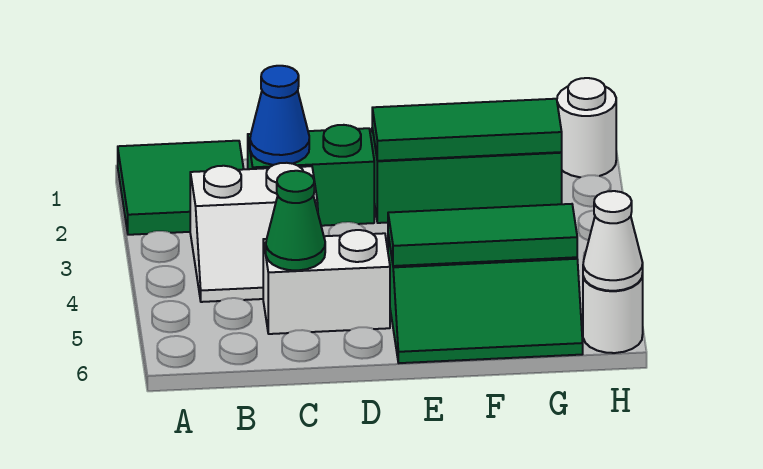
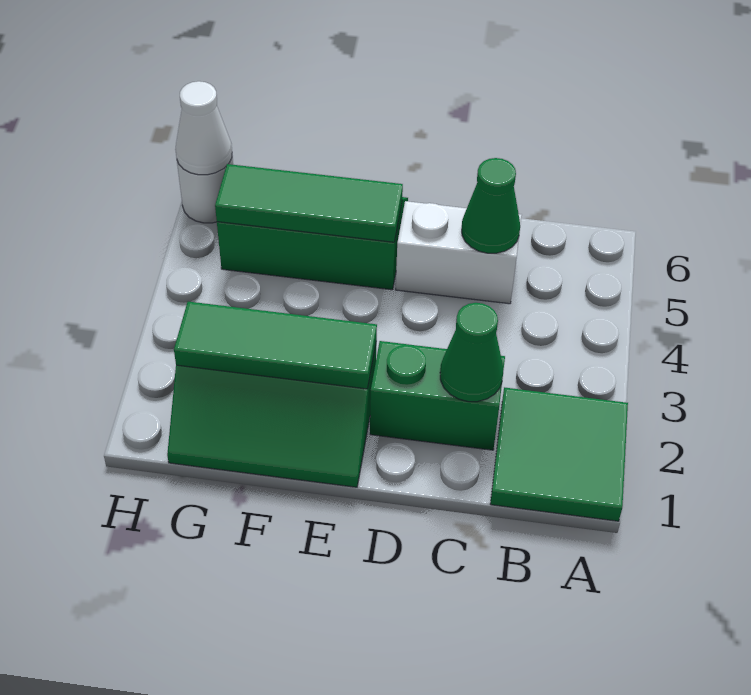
white 2x2 slope [190,163,318,302] -> none
blue 1x1 cone [250,66,309,165] -> green 1x1 cone [440,303,503,402]
white 1x1 round brick [557,78,616,177] -> none

